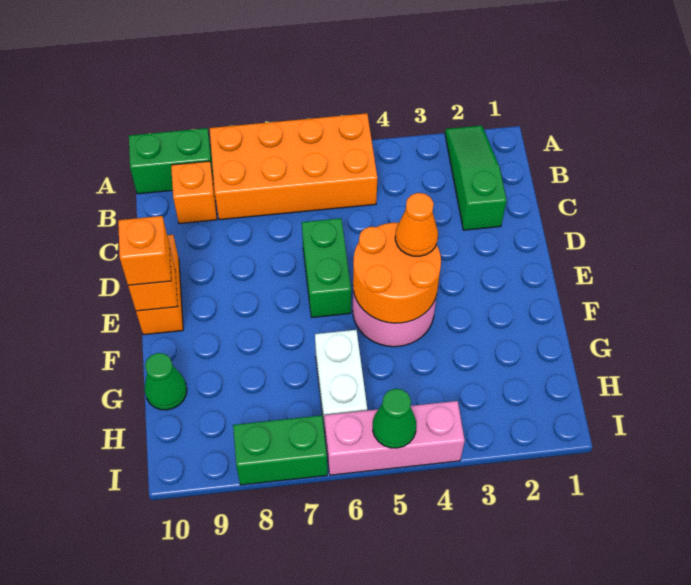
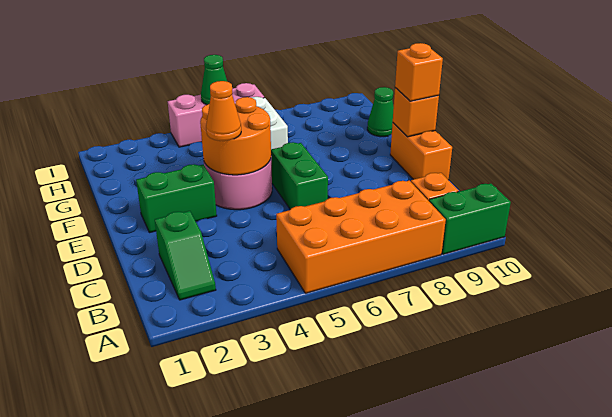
green 1x3 slope [445,125,507,230] -> green 1x2 slope [155,211,216,300]
green 1x2 brick [233,415,327,485] -> green 1x2 brick moved to [136,164,217,233]

